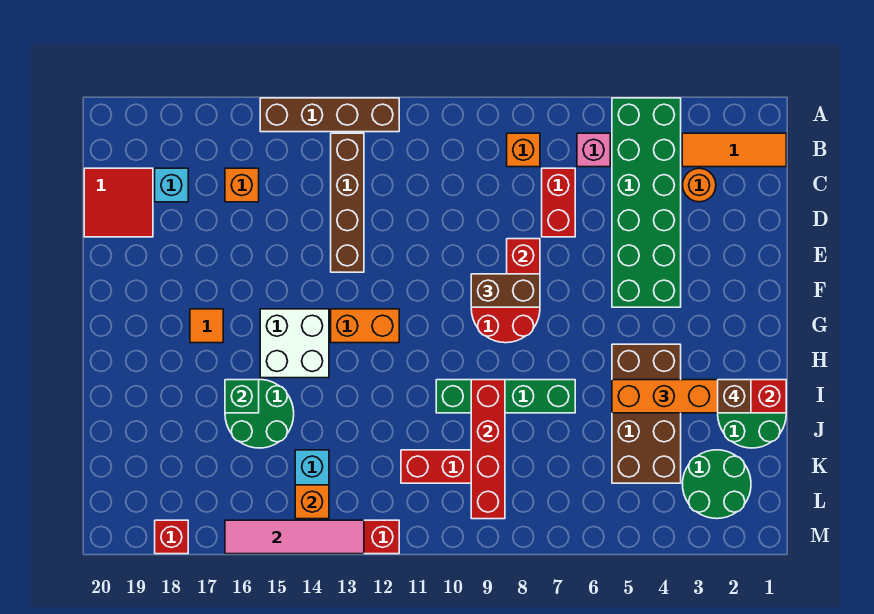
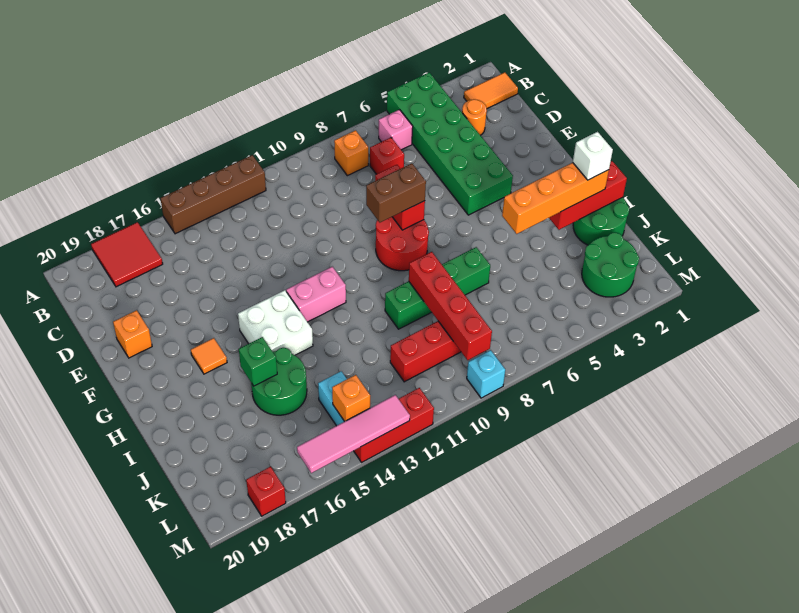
orange 1x3 tile [682,133,786,167] -> orange 1x2 tile [464,72,518,109]
brown 1x4 brick [331,133,364,272] -> none
red 1x2 brick [542,168,575,237] -> red 1x1 brick [370,138,404,174]
orange 1x1 brick [225,168,259,202] -> orange 1x1 brick moved to [113,310,152,358]
cyan 1x1 brick [155,168,188,202] -> cyan 1x1 brick moved to [467,350,505,398]
red 2x2 tile [84,168,153,237] -> red 2x2 tile moved to [91,222,163,287]
orange 1x2 brick [331,309,399,343] -> pink 1x2 brick [286,267,346,322]
brown 2x4 brick [612,344,681,483] -> none
brown 1x1 brick [718,380,751,413] -> white 1x1 brick [573,132,613,180]

